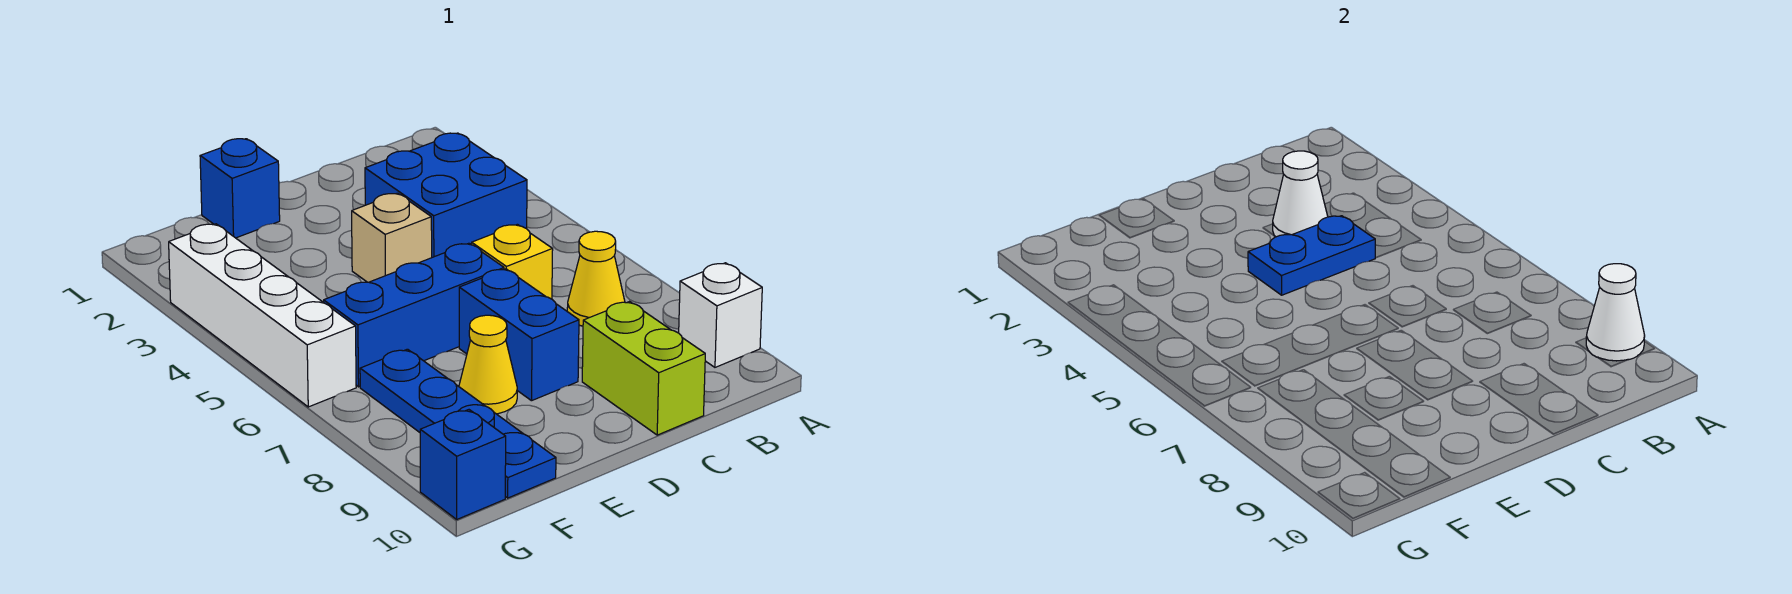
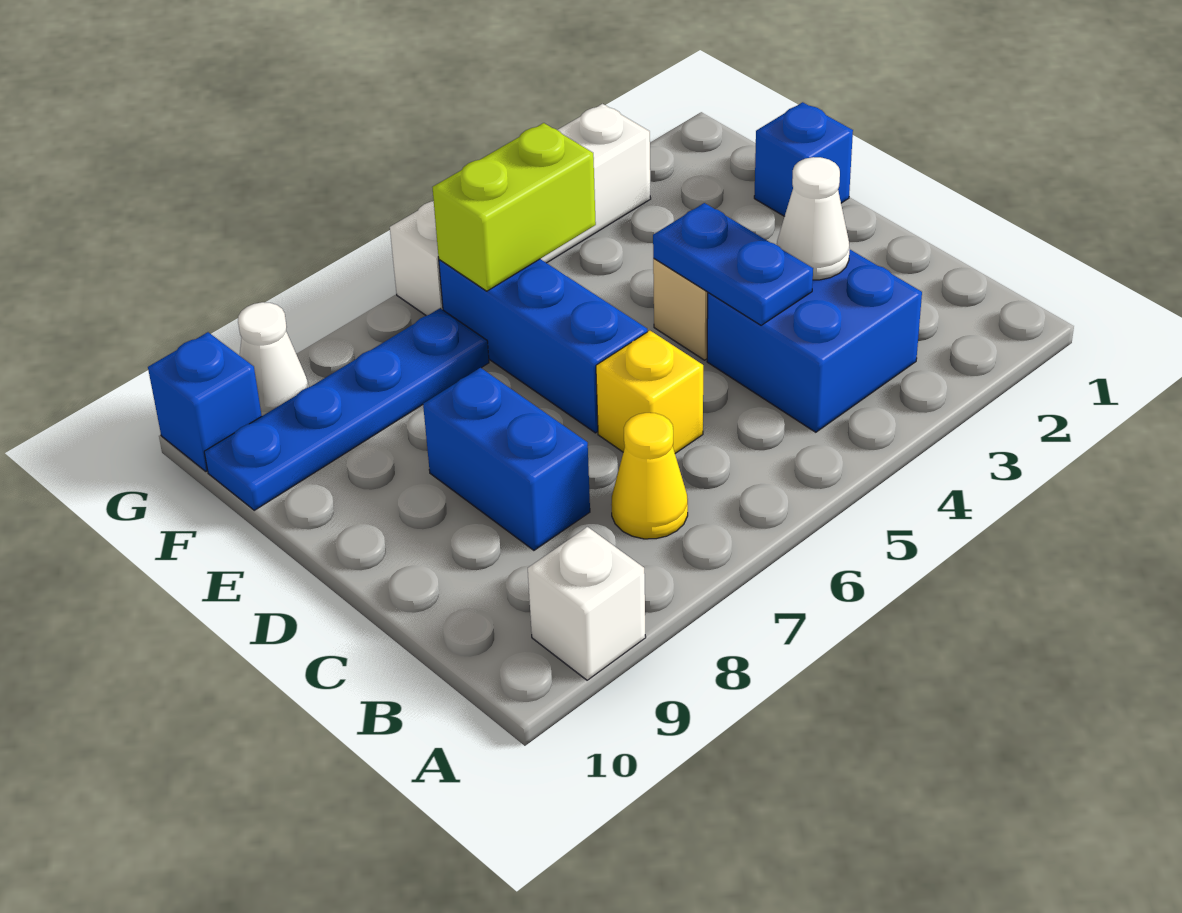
white 1x1 cone [1586,264,1645,361] -> white 1x1 cone moved to [238,302,309,416]
lime 1x2 brick [582,302,705,435] -> lime 1x2 brick moved to [432,123,596,291]
blue 1x2 brick [459,269,579,401] -> blue 1x2 brick turned to [423,368,590,550]
yellow 1x1 cone [459,315,517,414] -> none

